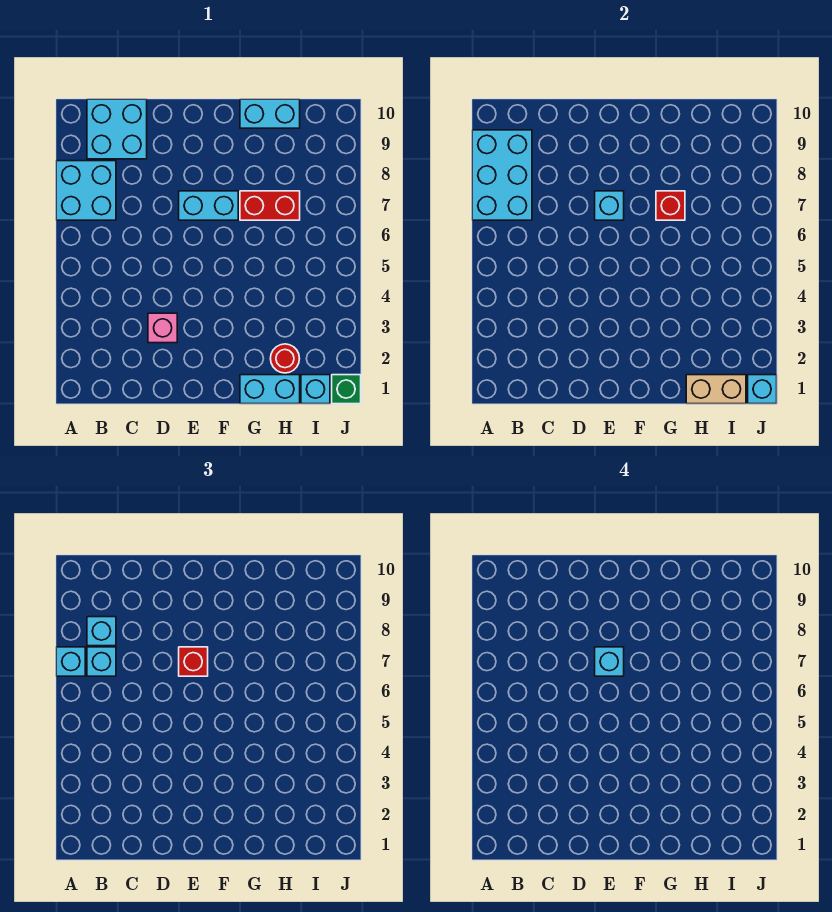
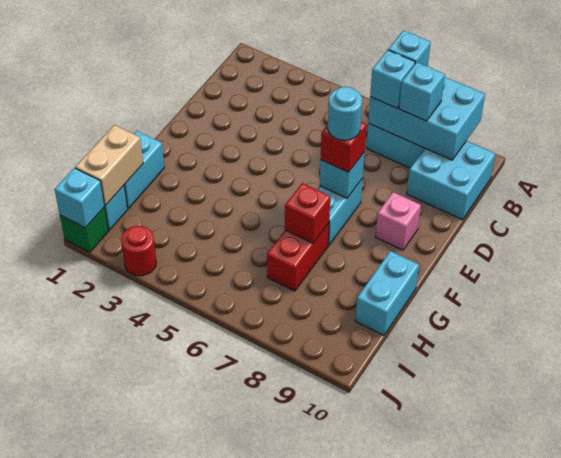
pink 1x1 brick [148,313,177,343] -> pink 1x1 brick moved to [375,192,421,250]
cyan 1x1 brick [595,647,624,676] -> cyan 1x1 round brick [328,87,362,140]
red 1x1 round brick [270,344,300,373] -> red 1x1 round brick moved to [121,226,156,276]

